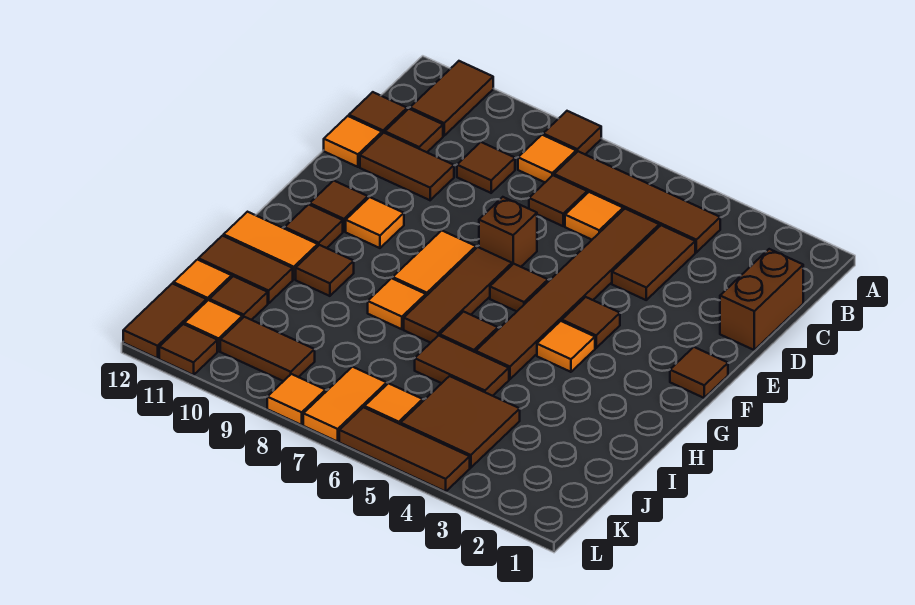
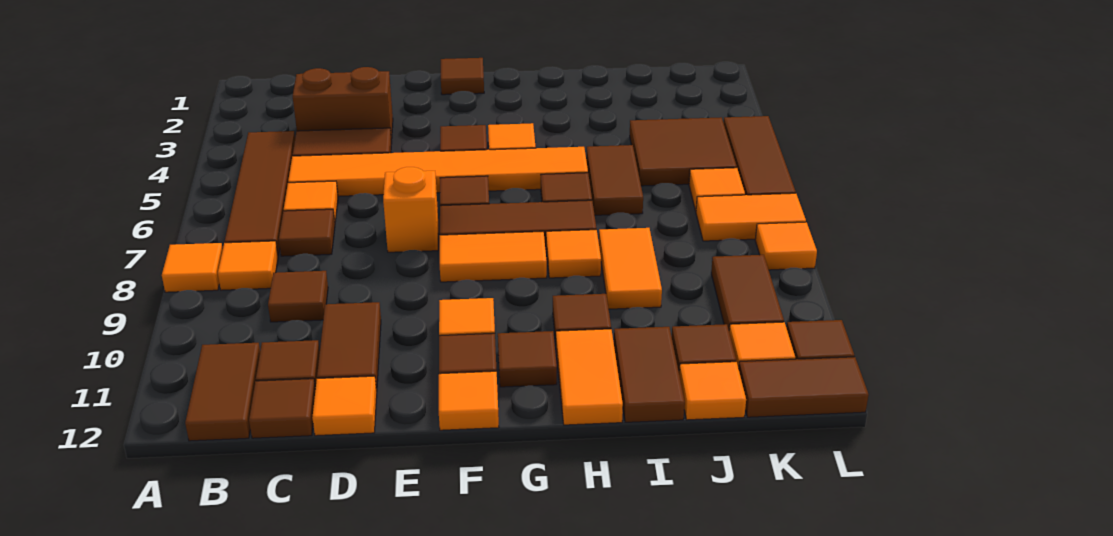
brown 1x1 tile [543,111,601,154] -> orange 1x1 tile [162,243,223,292]
brown 1x2 tile [410,61,493,136] -> brown 1x2 tile turned to [185,343,260,441]
brown 1x2 brick [720,249,803,350] -> brown 1x2 brick moved to [293,67,393,141]
brown 1x6 tile [476,209,659,379] -> orange 1x6 tile [288,147,588,196]
brown 1x1 brick [479,197,537,267] -> orange 1x1 brick [383,167,438,252]
none -> orange 1x1 tile [439,371,499,430]
none -> orange 1x2 tile [599,228,662,309]

